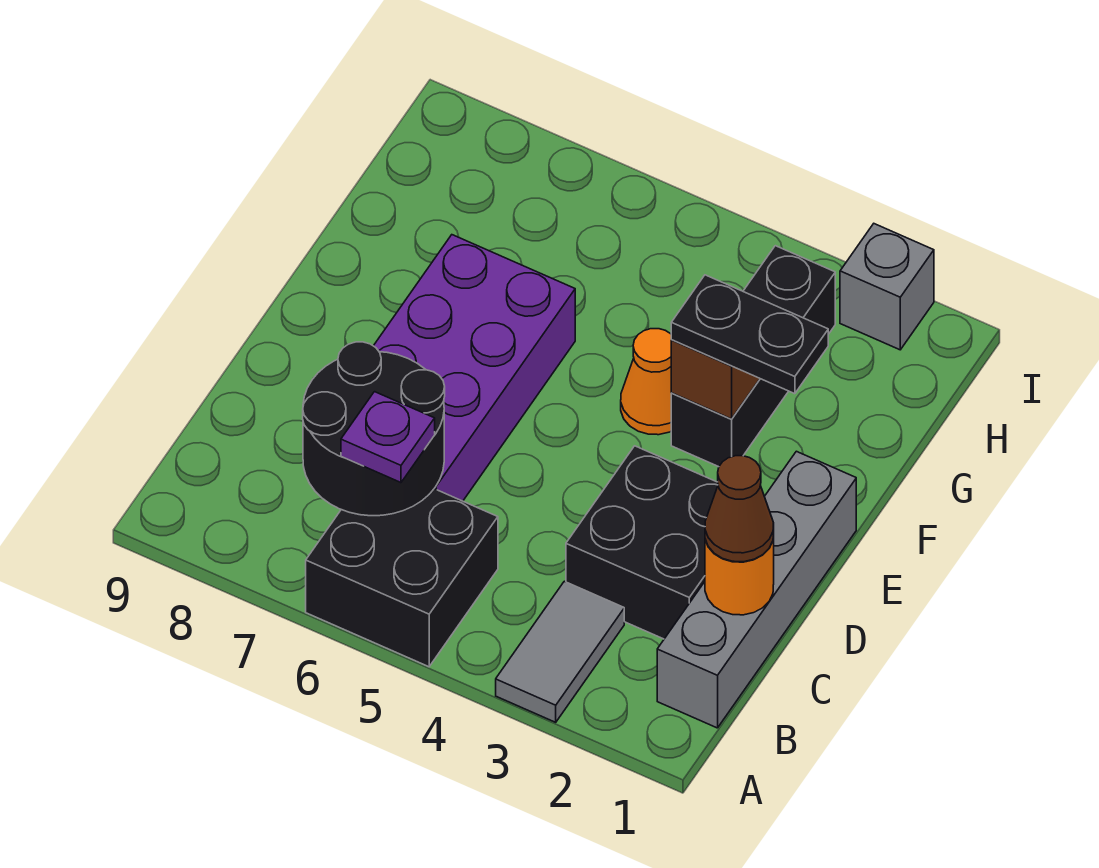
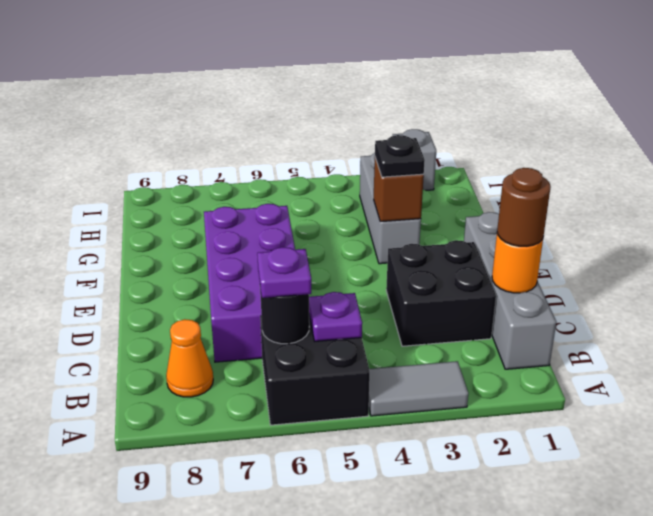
grey 1x2 tile [496,581,624,722] -> grey 1x2 tile turned to [369,361,469,416]
none -> purple 1x1 plate [309,292,362,341]
black 2x2 round brick [303,342,445,516] -> black 1x1 round brick [260,287,309,344]
brown 1x1 cone [705,456,774,562] -> brown 1x1 round brick [497,168,551,246]
black 1x2 plate [671,275,828,394] -> black 1x1 plate [375,135,425,177]
black 1x3 brick [671,246,835,467] -> grey 1x3 brick [360,153,421,264]
orange 1x1 cone [621,329,671,435] -> orange 1x1 cone moved to [166,319,213,397]

